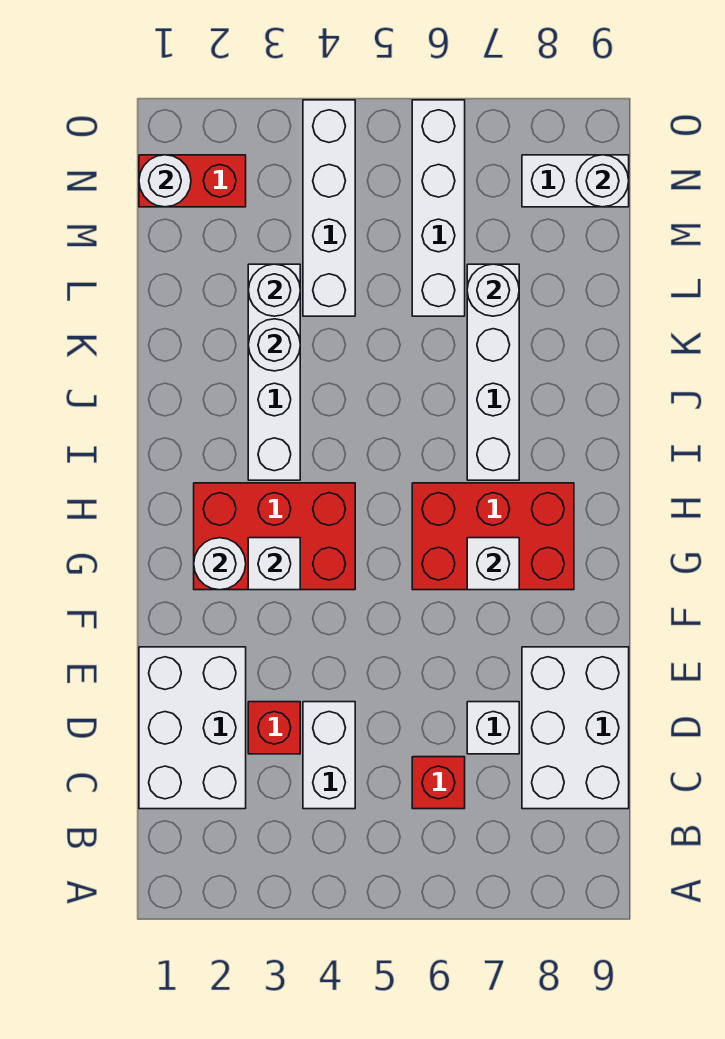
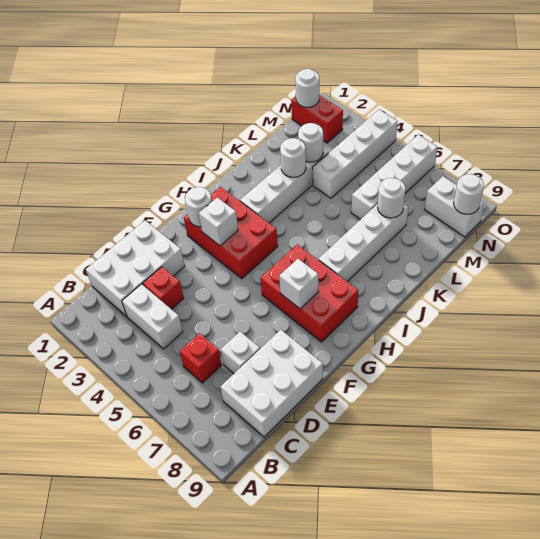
white 1x2 brick [303,702,355,809] -> white 1x2 brick turned to [122,284,183,349]

